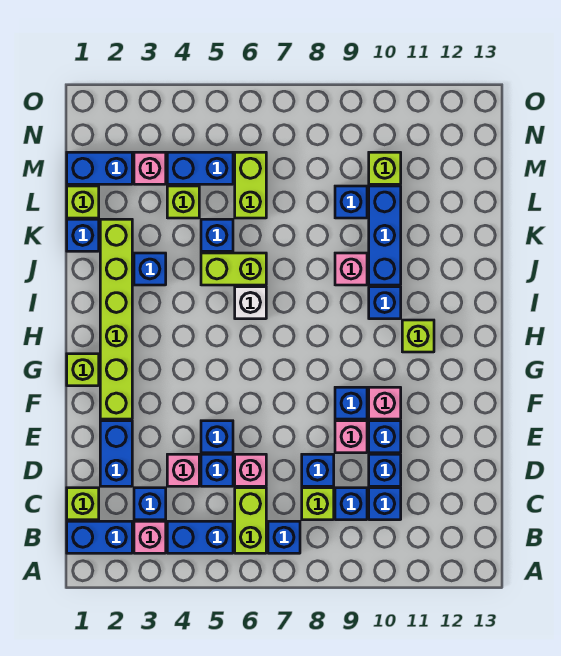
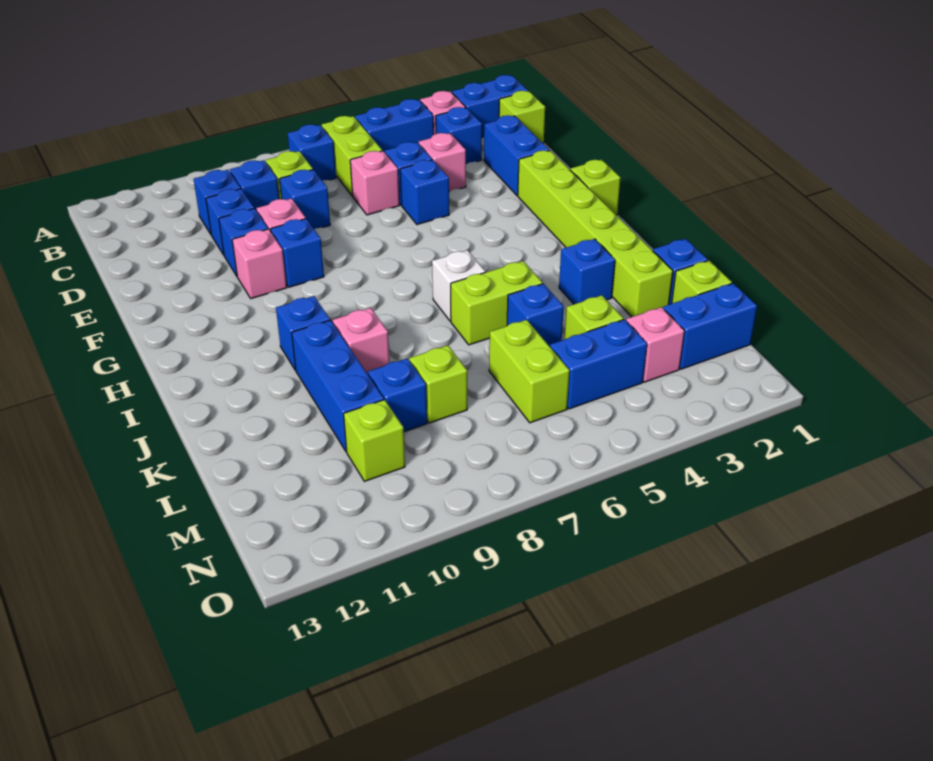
lime 1x1 brick [402,320,434,352] -> lime 1x1 brick moved to [409,345,467,423]

